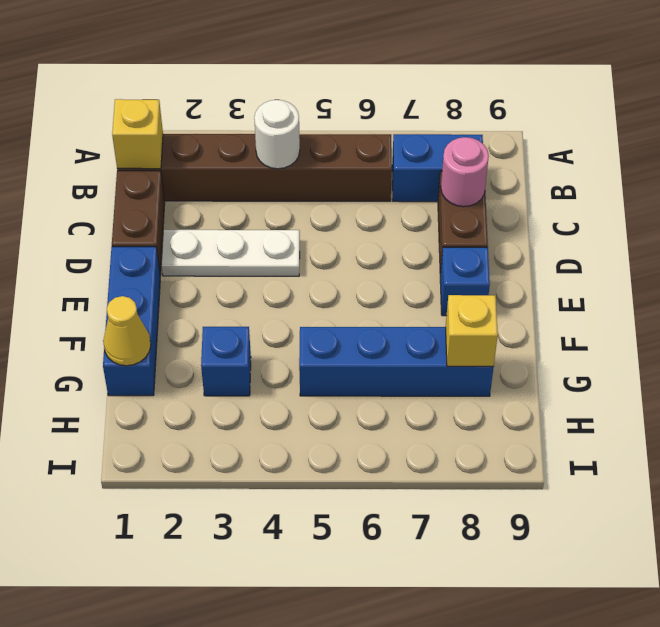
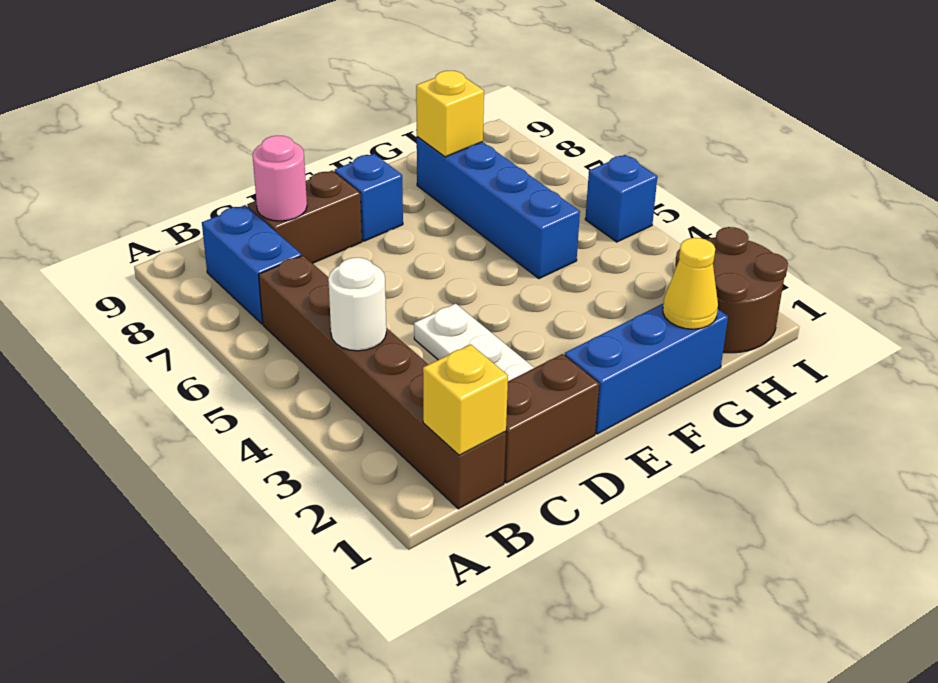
blue 1x1 brick [201,327,251,396] -> blue 1x1 brick moved to [585,155,657,242]
none -> brown 2x2 round brick [675,227,788,353]

